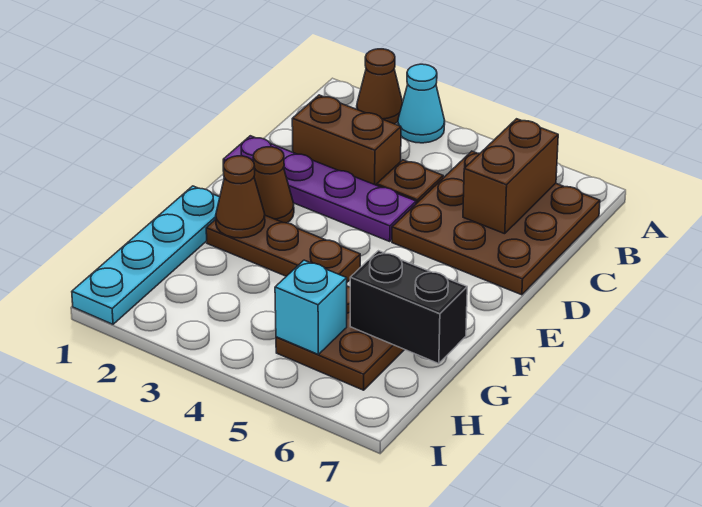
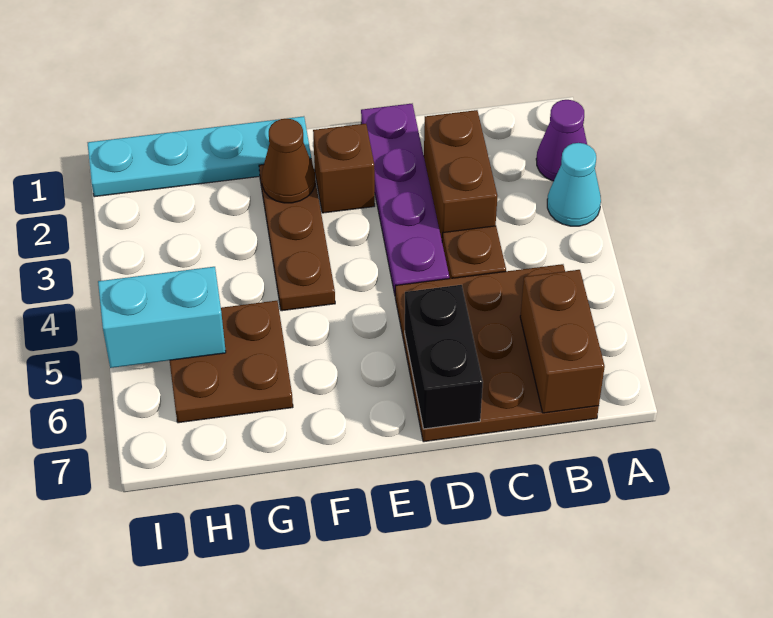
brown 1x1 cone [357,49,403,124] -> purple 1x1 cone [536,100,587,181]
brown 1x2 brick [463,119,558,234] -> brown 1x2 brick turned to [520,270,605,413]
brown 1x1 cone [253,147,294,223] -> brown 1x1 brick [313,124,375,213]
black 1x2 brick [350,251,467,364] -> black 1x2 brick moved to [405,285,483,429]
cyan 1x1 brick [275,260,347,355] -> cyan 1x2 brick [98,267,226,368]

